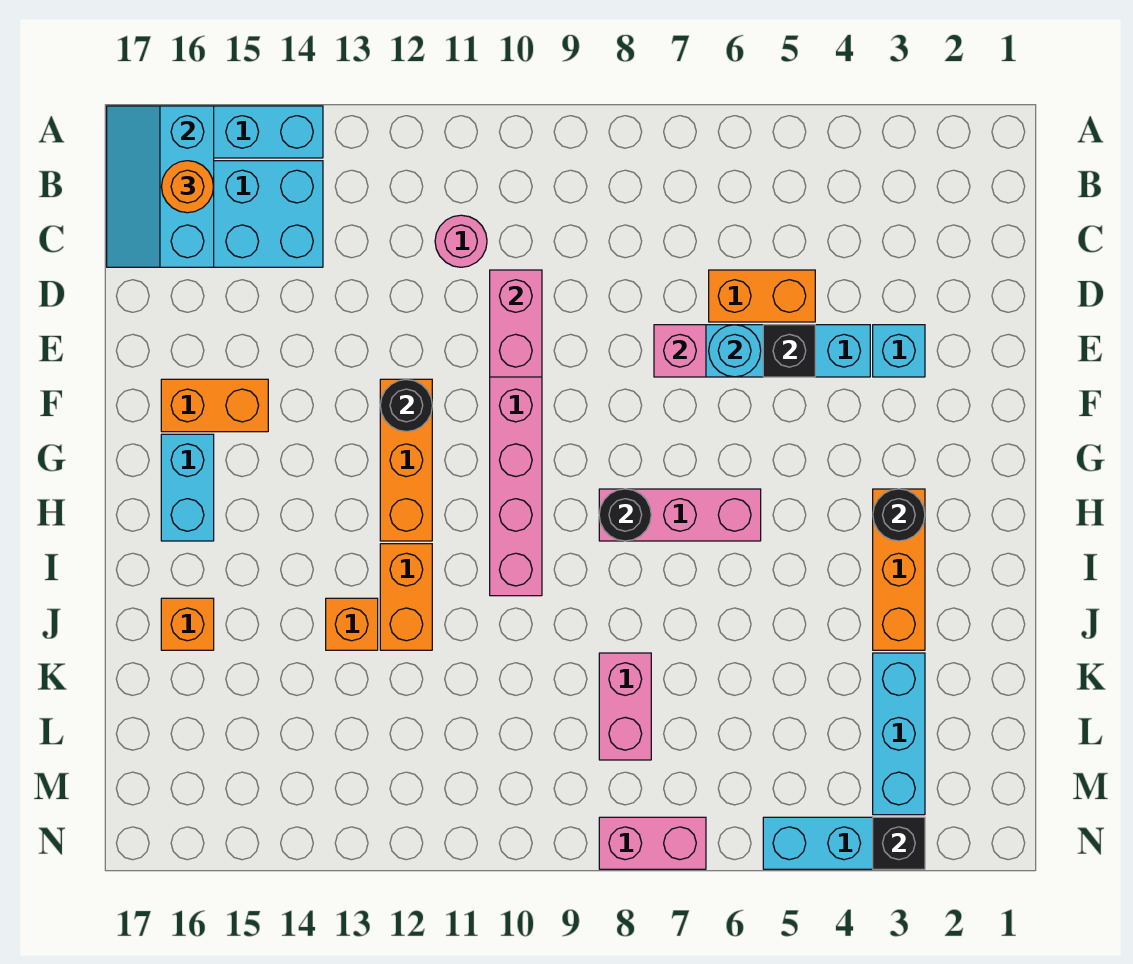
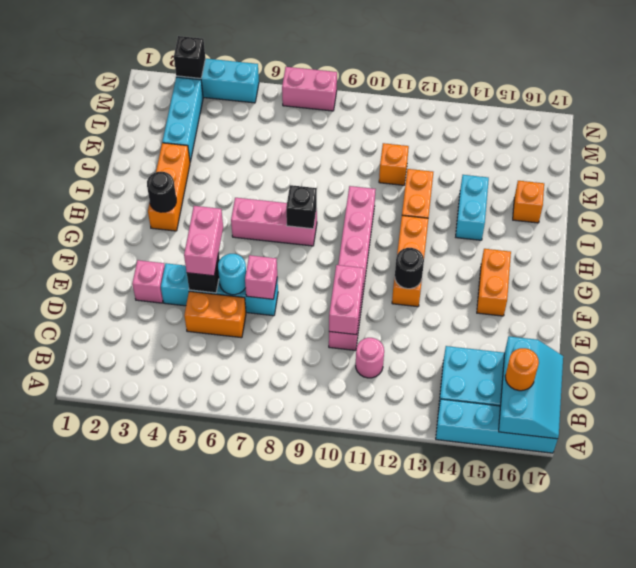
cyan 1x1 brick [873,325,925,377] -> pink 1x1 brick [132,260,165,303]
orange 1x2 brick [161,379,268,432] -> orange 1x2 brick turned to [477,249,511,316]
cyan 1x2 brick [161,434,214,541] -> cyan 1x2 brick moved to [456,175,489,240]
black 1x1 round brick [599,489,651,541] -> black 1x1 brick [286,185,317,229]
orange 1x1 brick [326,598,378,650] -> orange 1x1 brick moved to [379,143,409,185]
pink 1x2 brick [599,653,651,760] -> pink 1x2 brick moved to [184,206,223,276]

